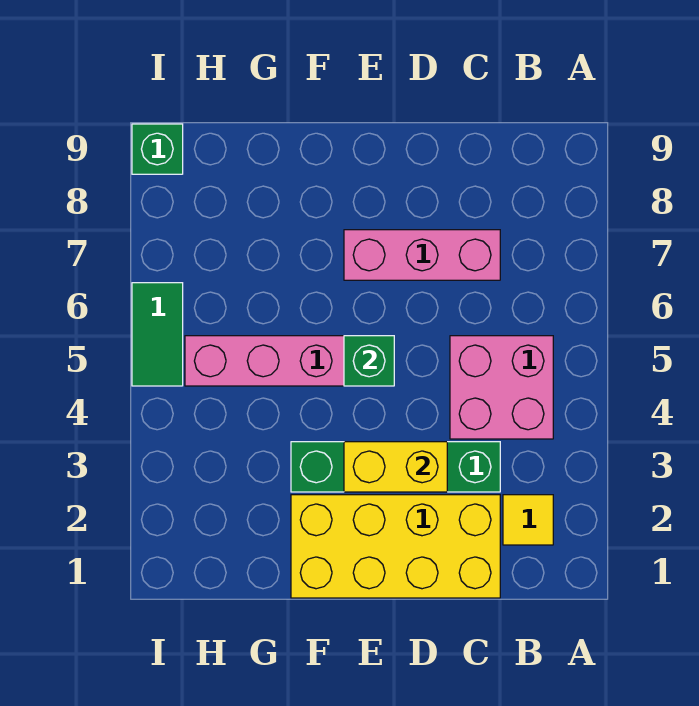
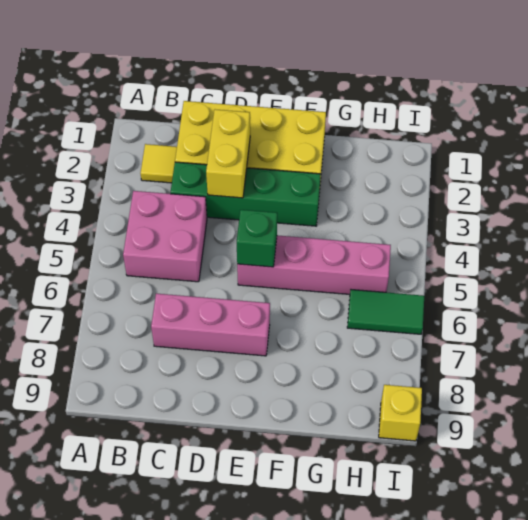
yellow 1x2 brick [344,442,447,492] -> yellow 1x2 brick turned to [206,109,250,198]
green 1x2 tile [132,283,183,386] -> green 1x2 tile turned to [347,290,424,334]
green 1x1 brick [132,124,183,174] -> yellow 1x1 brick [379,385,422,441]

